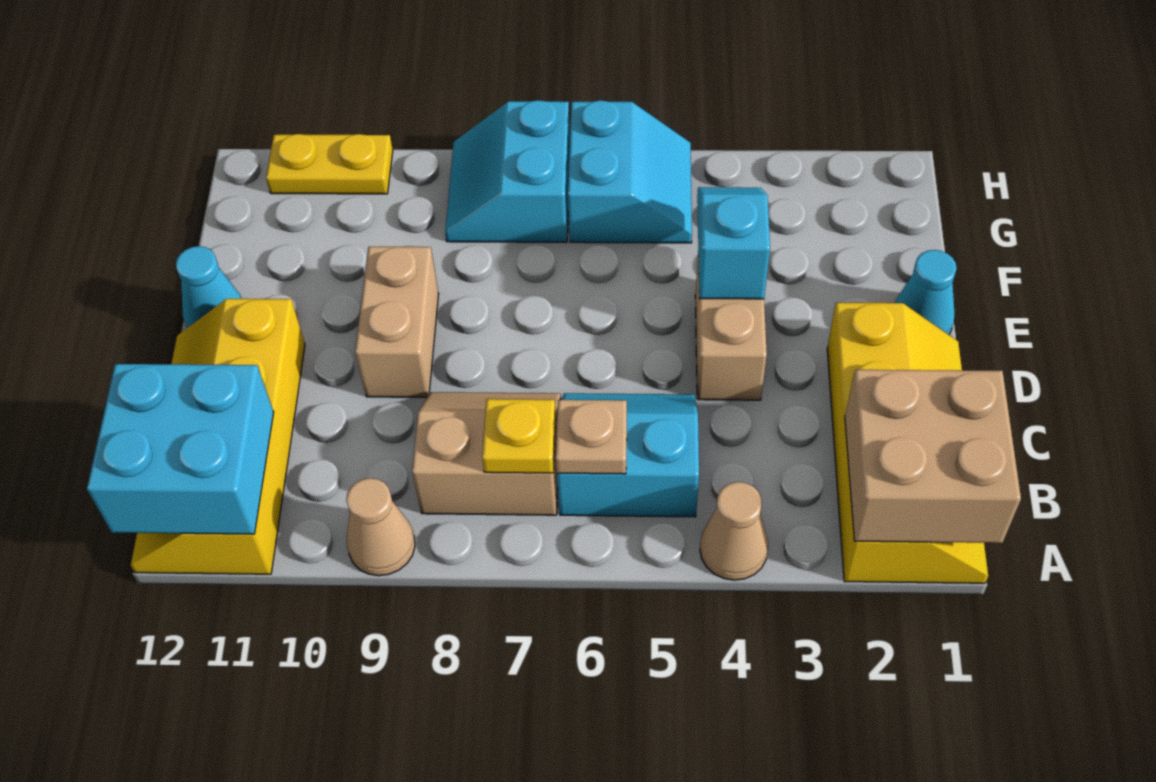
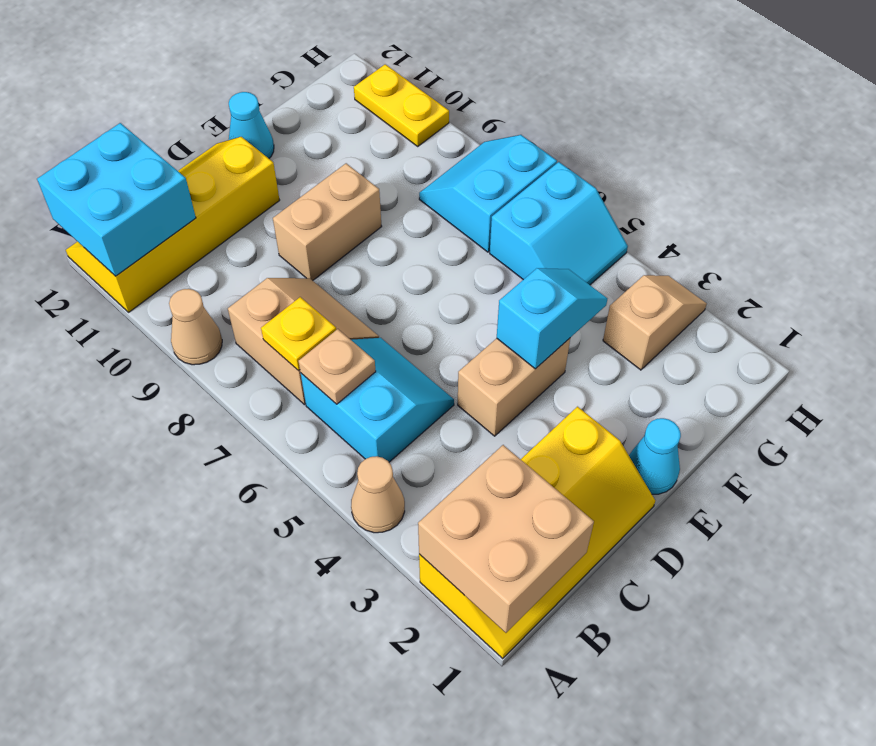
none -> tan 1x2 slope [603,275,707,370]

